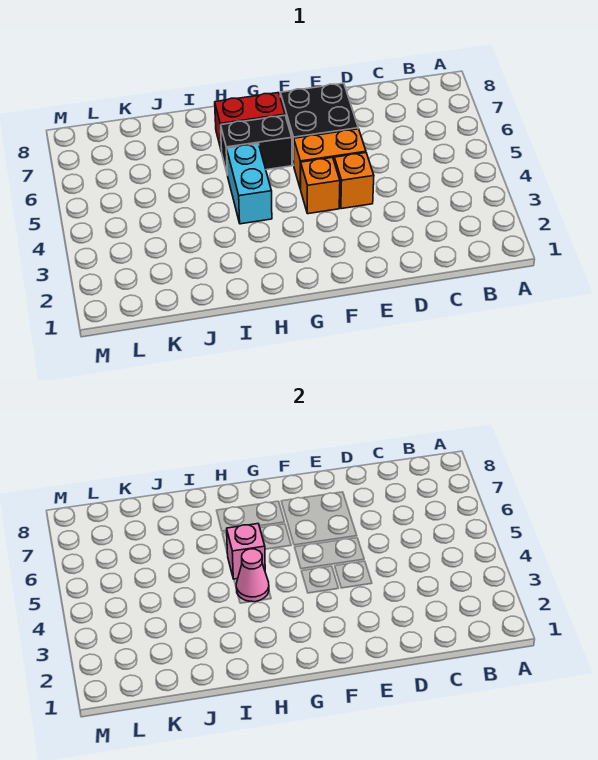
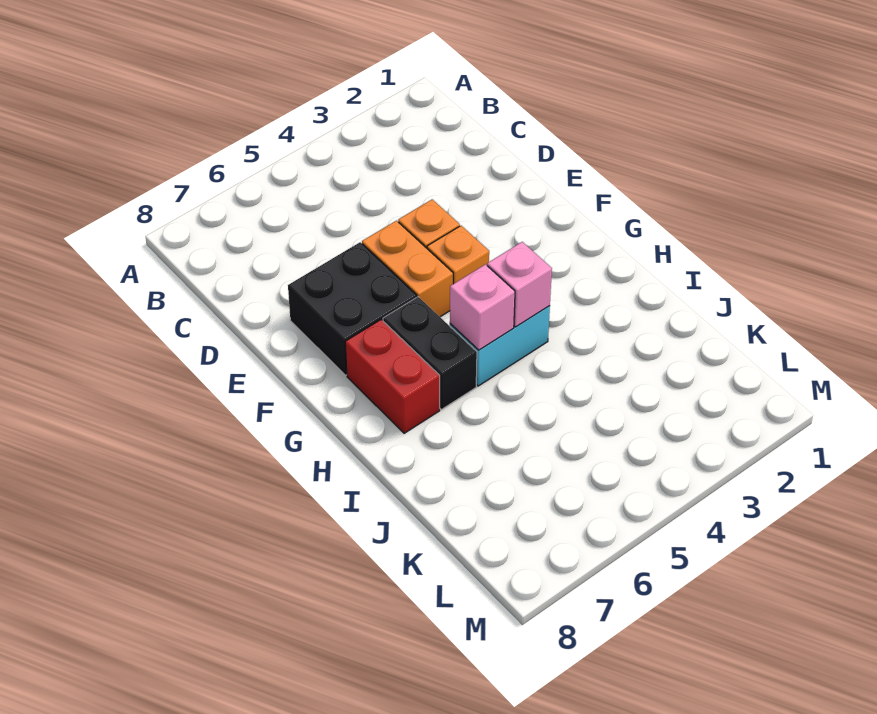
pink 1x1 cone [236,549,269,602] -> pink 1x1 brick [487,242,552,327]

